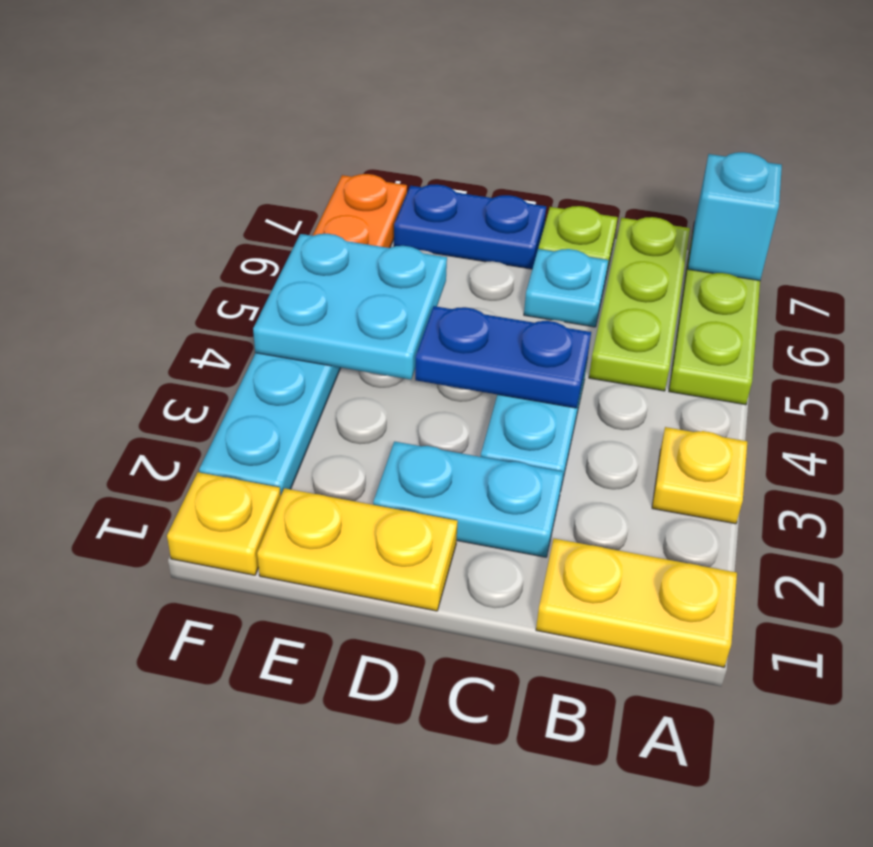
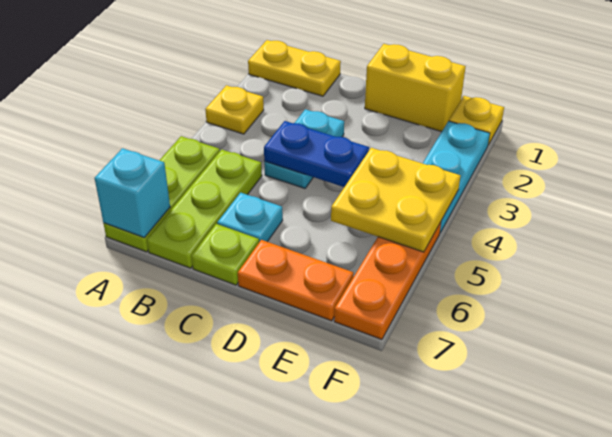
cyan 1x2 plate [373,442,563,557] -> none
yellow 1x2 plate [257,488,458,611] -> yellow 1x2 brick [365,44,466,132]
blue 1x2 plate [394,184,546,269] -> orange 1x2 plate [238,240,353,321]
cyan 2x2 plate [253,234,447,380] -> yellow 2x2 plate [331,148,461,252]

